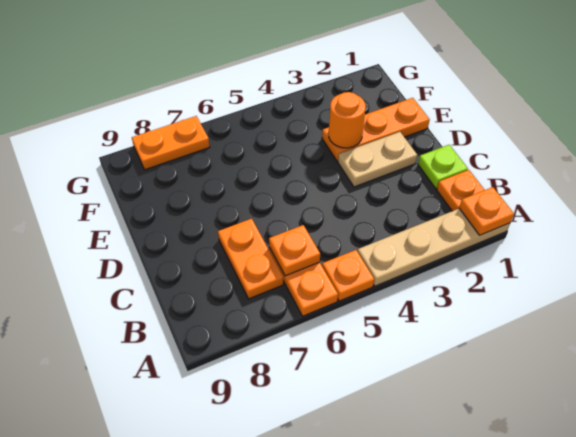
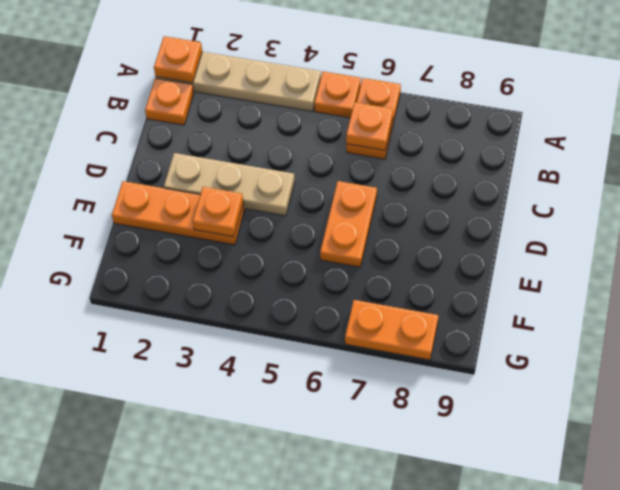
orange 1x2 plate [218,219,283,299] -> orange 1x2 plate moved to [320,181,377,267]
lime 1x1 plate [418,145,468,189] -> none
tan 1x2 plate [338,132,417,187] -> tan 1x3 plate [164,153,295,216]
orange 1x1 round brick [329,92,366,148] -> orange 1x1 plate [193,187,243,237]

